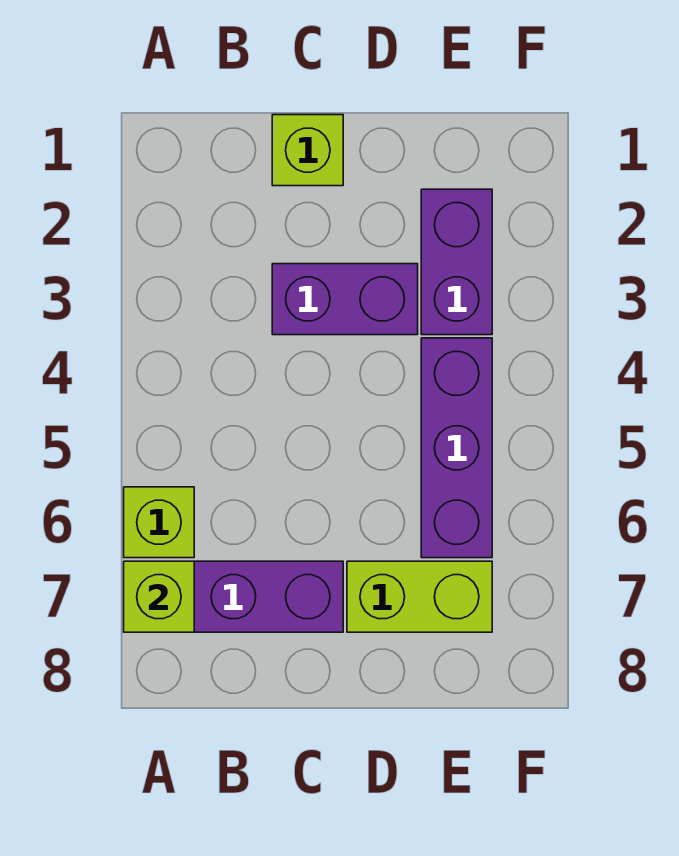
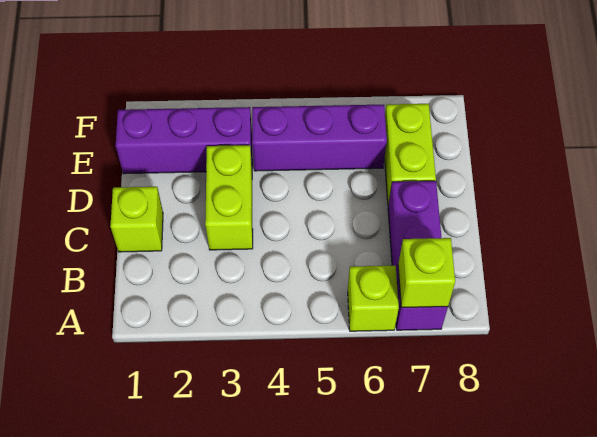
purple 1x2 brick [272,264,418,335] -> lime 1x2 brick [205,145,253,250]
purple 1x2 brick [421,189,492,335] -> purple 1x3 brick [116,107,252,174]

